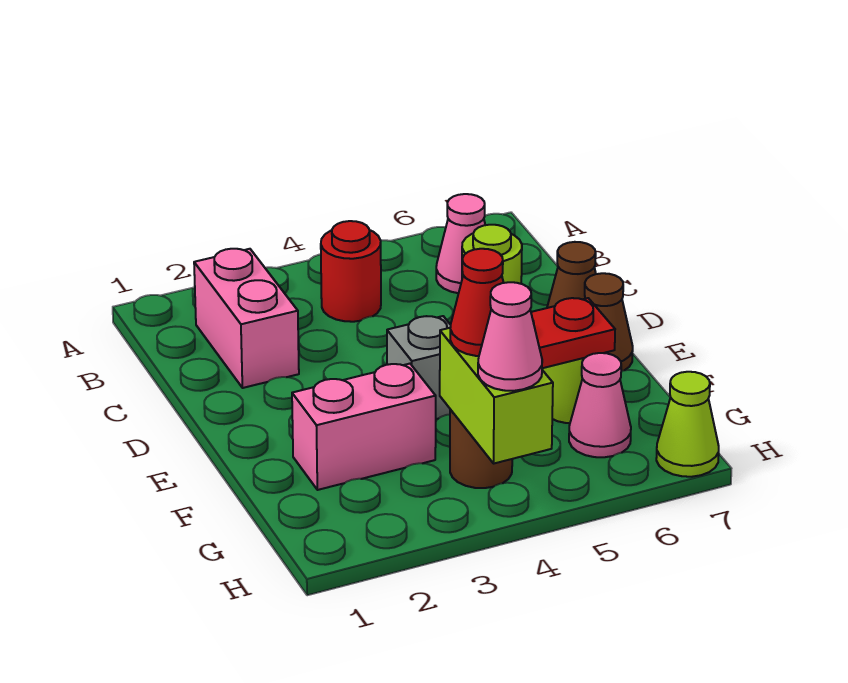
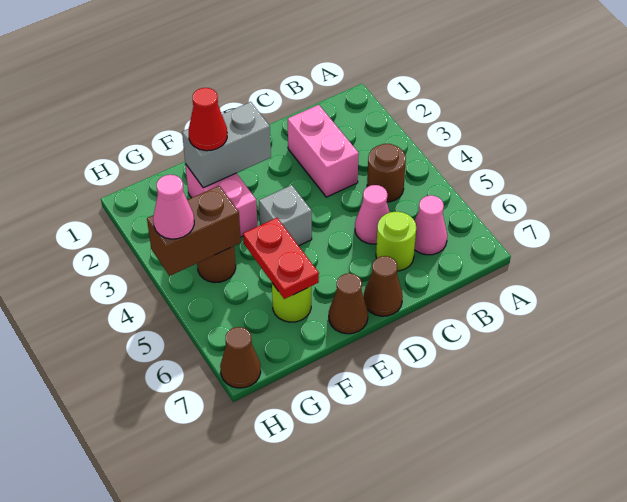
pink 1x2 brick [194,249,299,388] -> pink 1x2 brick turned to [288,105,359,197]
red 1x1 round brick [321,221,381,322] -> brown 1x1 round brick [367,144,406,202]
none -> grey 1x2 brick [182,102,271,188]
lime 1x2 brick [440,328,553,463] -> brown 1x2 brick [147,186,241,276]
red 1x1 cone [450,249,504,356] -> red 1x1 cone moved to [188,88,227,151]
pink 1x1 cone [569,353,631,457] -> pink 1x1 cone moved to [355,185,390,244]
lime 1x1 cone [656,372,719,477] -> brown 1x1 cone [220,327,261,388]

